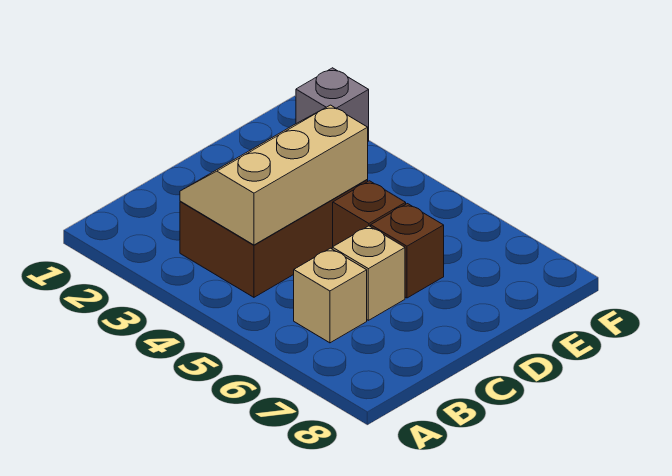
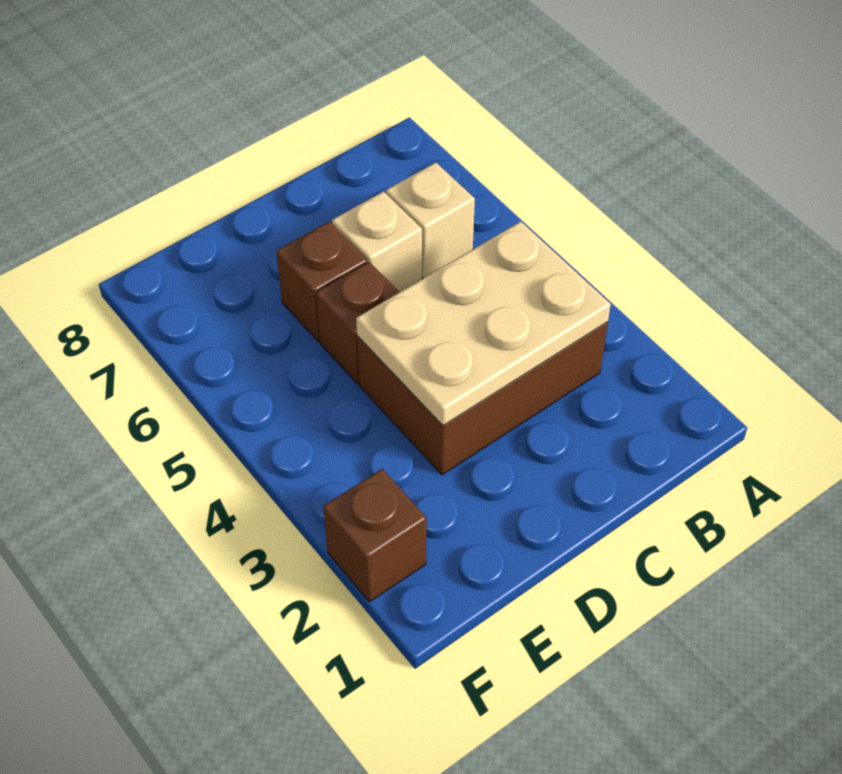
tan 2x3 slope [180,105,368,245] -> tan 2x3 plate [356,222,611,426]
grey 1x1 brick [296,68,369,141] -> brown 1x1 brick [323,469,427,602]

